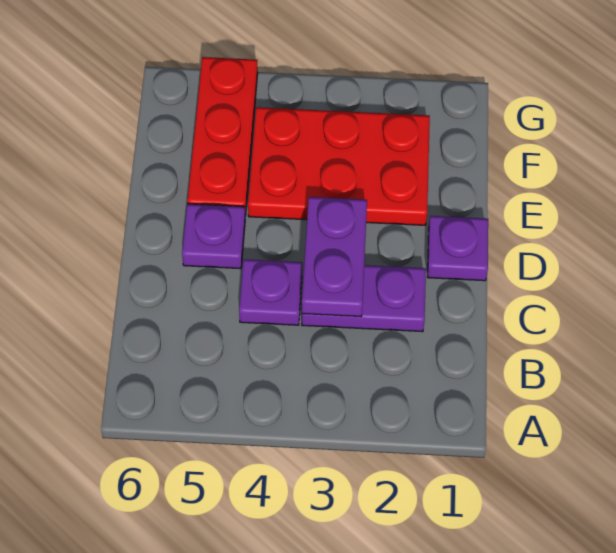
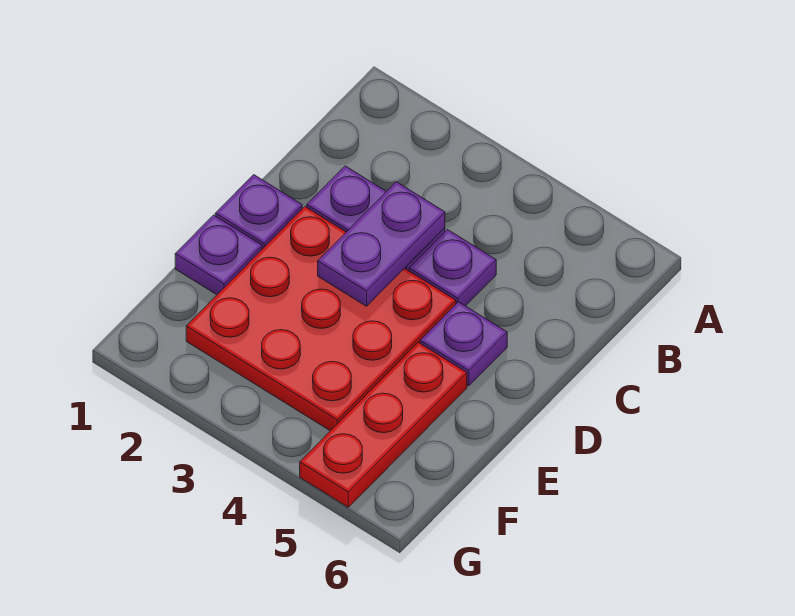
none -> purple 1x1 plate [175,215,262,295]
red 2x3 plate [248,107,430,225] -> red 3x3 plate [186,207,456,431]

